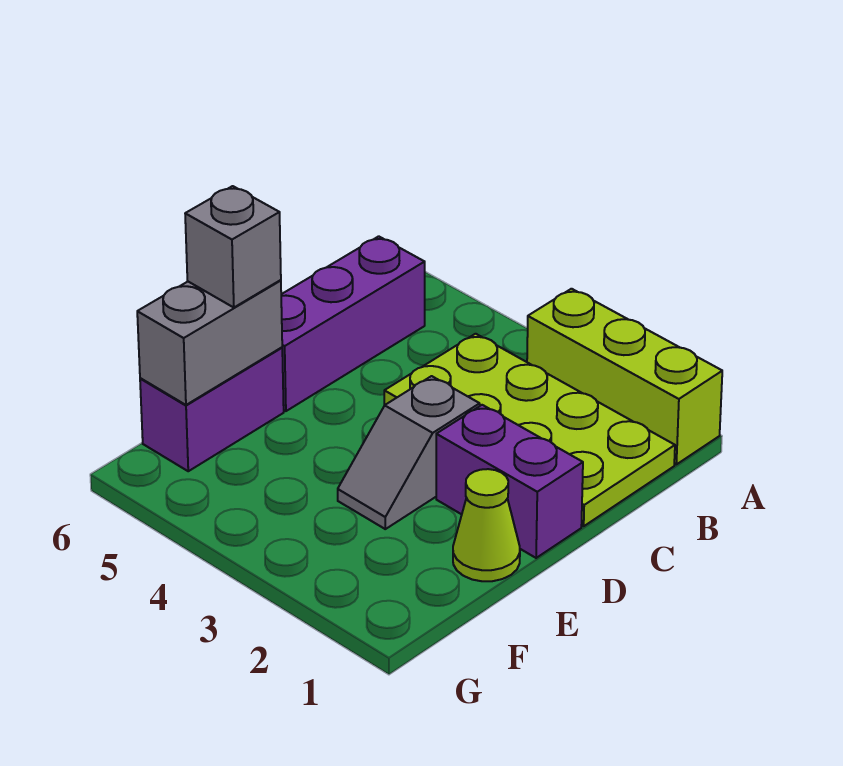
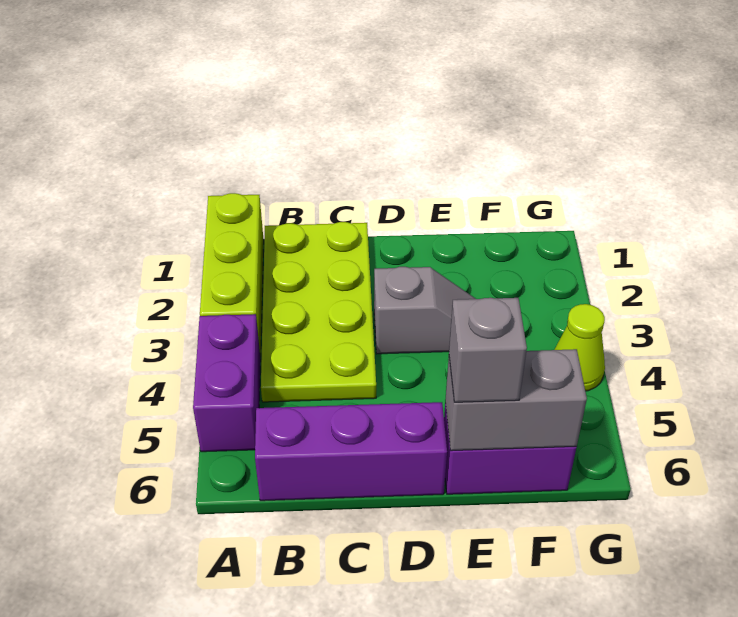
purple 1x2 brick [436,405,583,558] -> purple 1x2 brick moved to [193,314,261,452]
lime 1x1 cone [453,469,520,581] -> lime 1x1 cone moved to [554,304,605,391]

